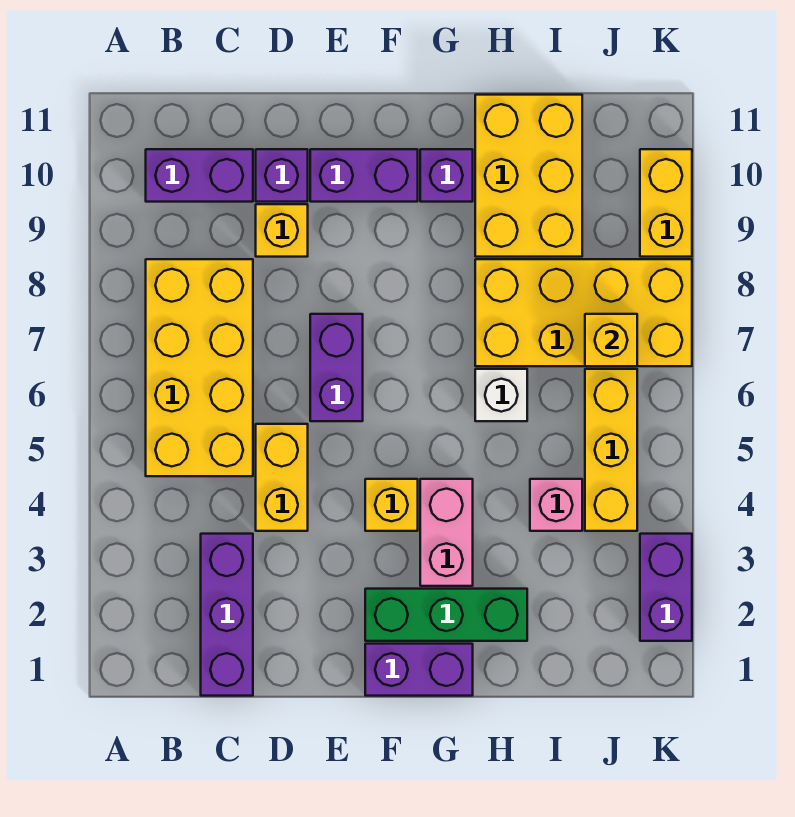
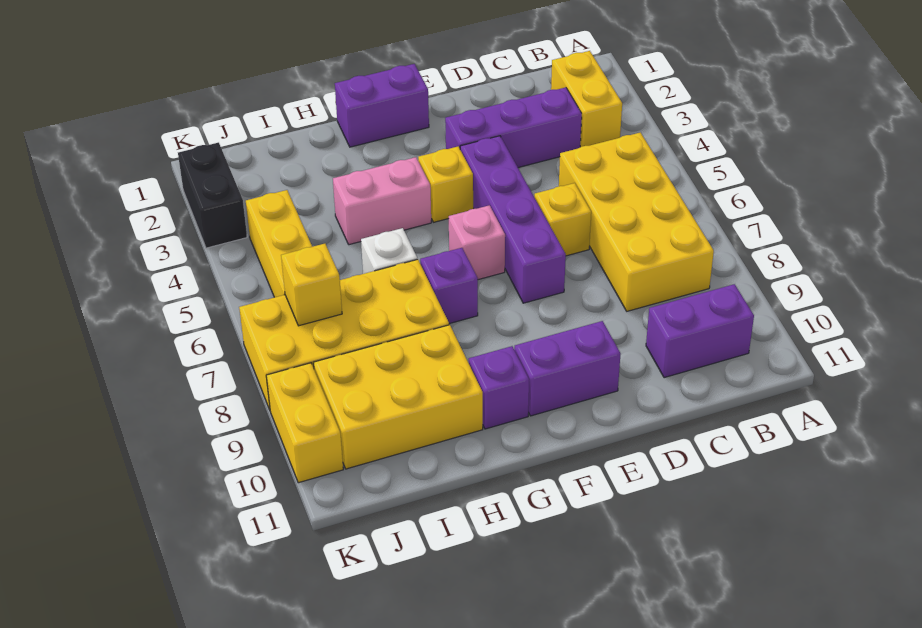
purple 1x3 brick [201,534,253,696] -> purple 1x3 brick turned to [445,87,582,168]
yellow 1x2 brick [256,424,308,531] -> yellow 1x2 brick moved to [551,51,622,147]
yellow 1x1 brick [256,204,308,257] -> yellow 1x1 brick moved to [534,183,591,256]
purple 1x1 brick [256,149,308,202] -> purple 1x1 brick moved to [420,248,478,324]
purple 1x2 brick [310,314,363,421] -> purple 1x4 brick [460,136,566,303]
green 1x3 brick [365,589,527,641] -> none
pink 1x2 brick [420,479,473,586] -> pink 1x2 brick turned to [333,157,431,245]
yellow 2x3 brick [475,95,582,257] -> yellow 2x3 brick turned to [313,325,483,469]
pink 1x1 brick [530,479,582,531] -> pink 1x1 brick moved to [449,205,505,280]
purple 1x2 brick [640,534,692,641] -> black 1x2 brick [178,142,247,248]

